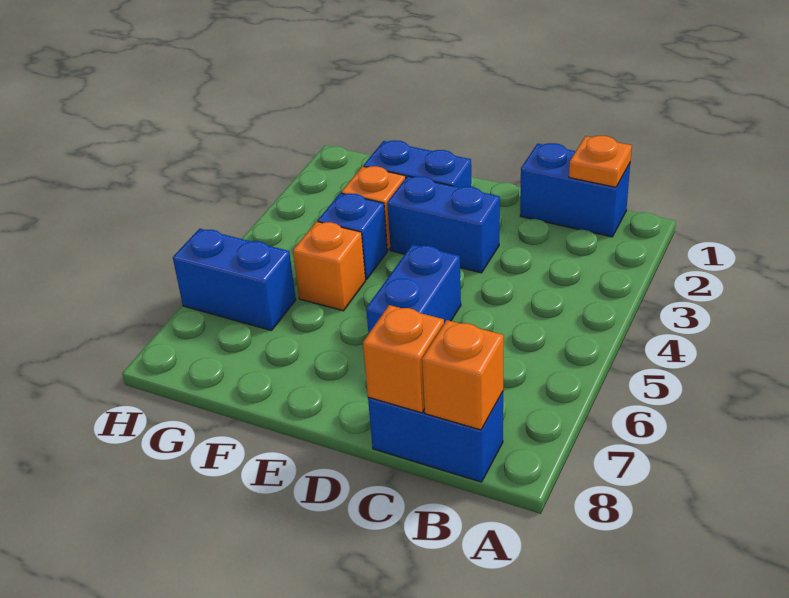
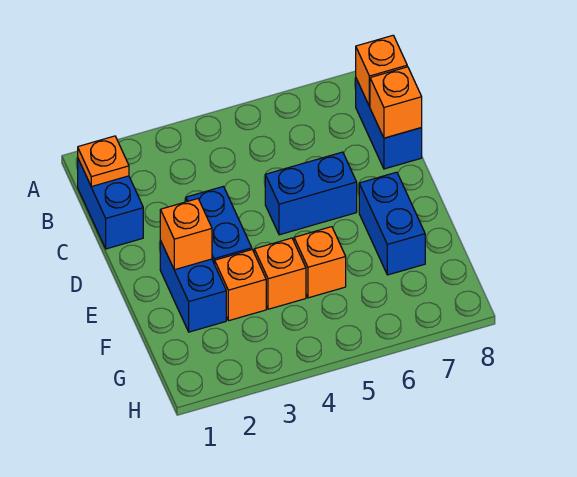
none -> orange 1x1 brick [160,199,212,270]
blue 1x1 brick [318,193,387,280] -> orange 1x1 brick [254,238,306,309]
blue 1x2 brick [173,229,296,331] -> blue 1x2 brick moved to [359,172,425,275]

